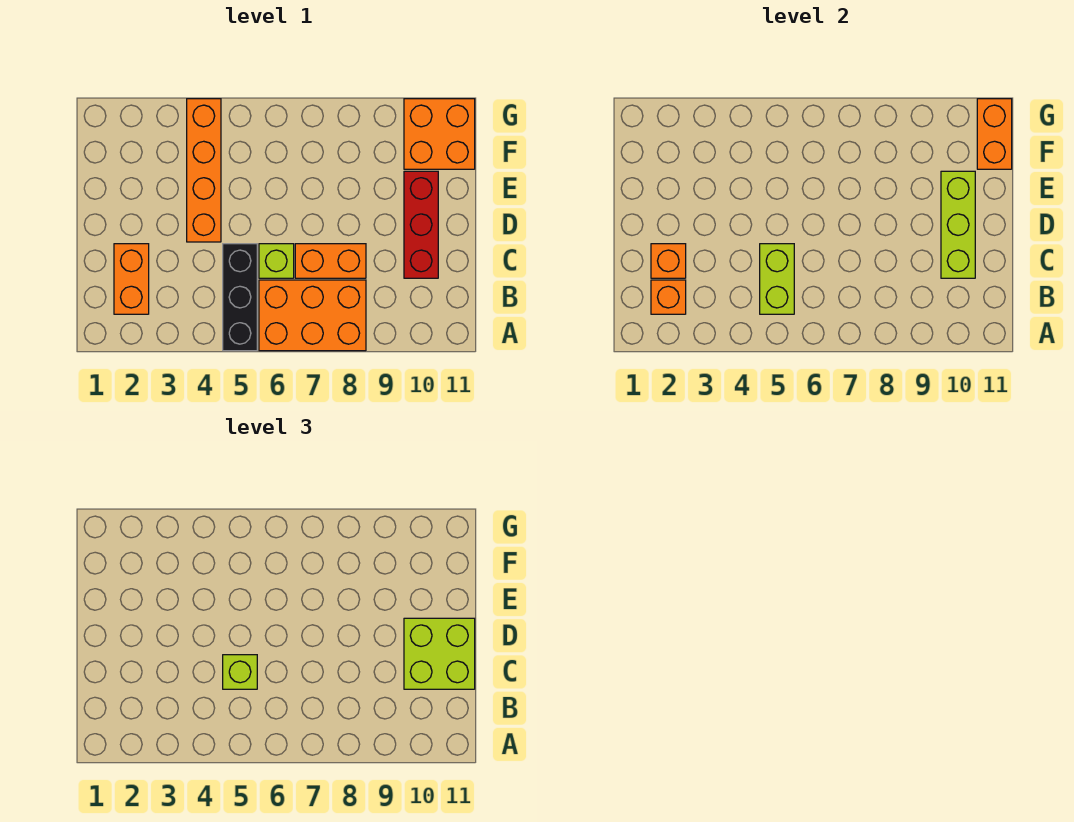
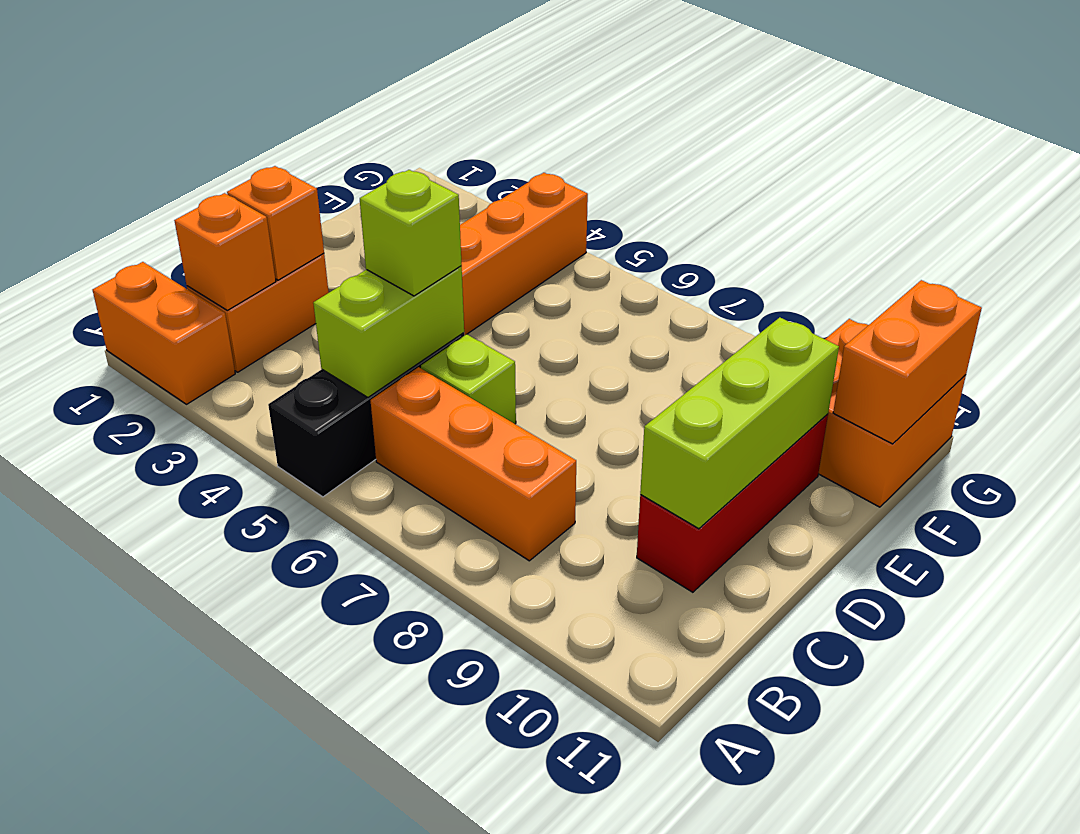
orange 2x3 brick [259,280,366,351] -> orange 1x3 brick [371,367,576,561]
orange 1x2 brick [295,244,366,278] -> orange 1x2 brick moved to [93,262,235,404]
lime 2x2 brick [404,618,475,689] -> none

